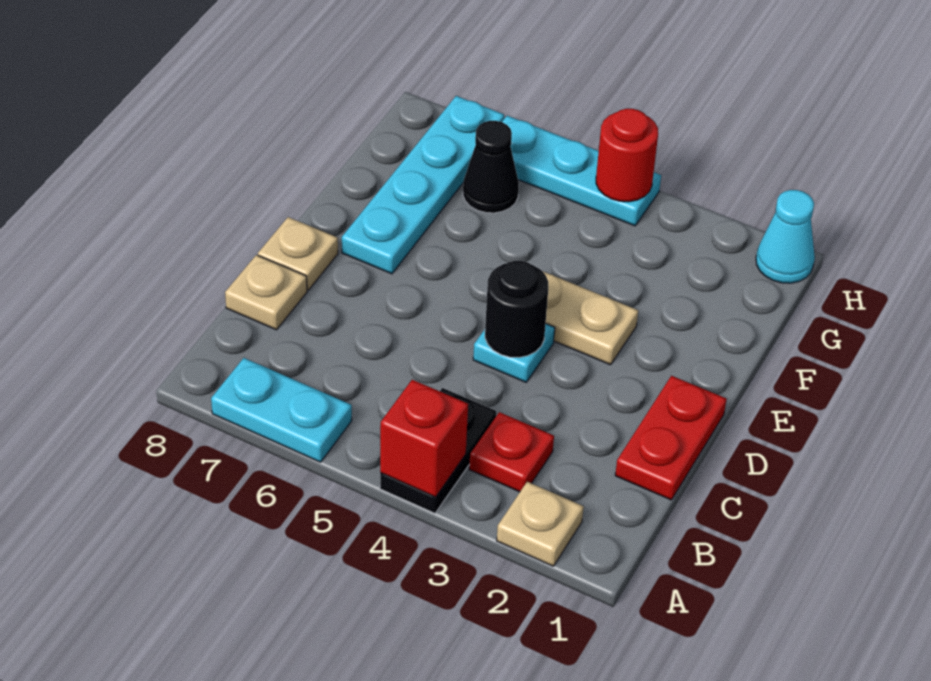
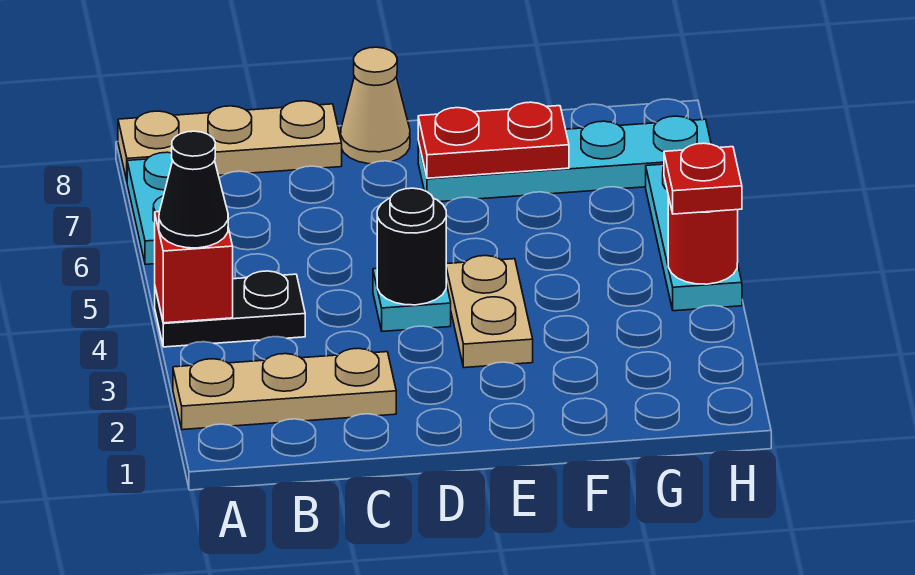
tan 1x1 plate [497,482,584,566] -> tan 1x3 plate [173,348,396,430]
red 1x1 plate [469,412,554,492] -> red 1x1 plate moved to [664,143,742,214]
red 1x2 plate [615,376,727,500] -> red 1x2 plate moved to [418,102,569,178]
tan 1x1 plate [225,255,307,330] -> tan 1x3 plate [118,101,342,180]
tan 1x1 plate [258,217,338,290] -> tan 1x1 cone [341,47,410,164]
black 1x1 cone [463,121,519,213] -> black 1x1 cone moved to [159,131,228,248]
cyan 1x1 cone [756,190,815,283] -> none

